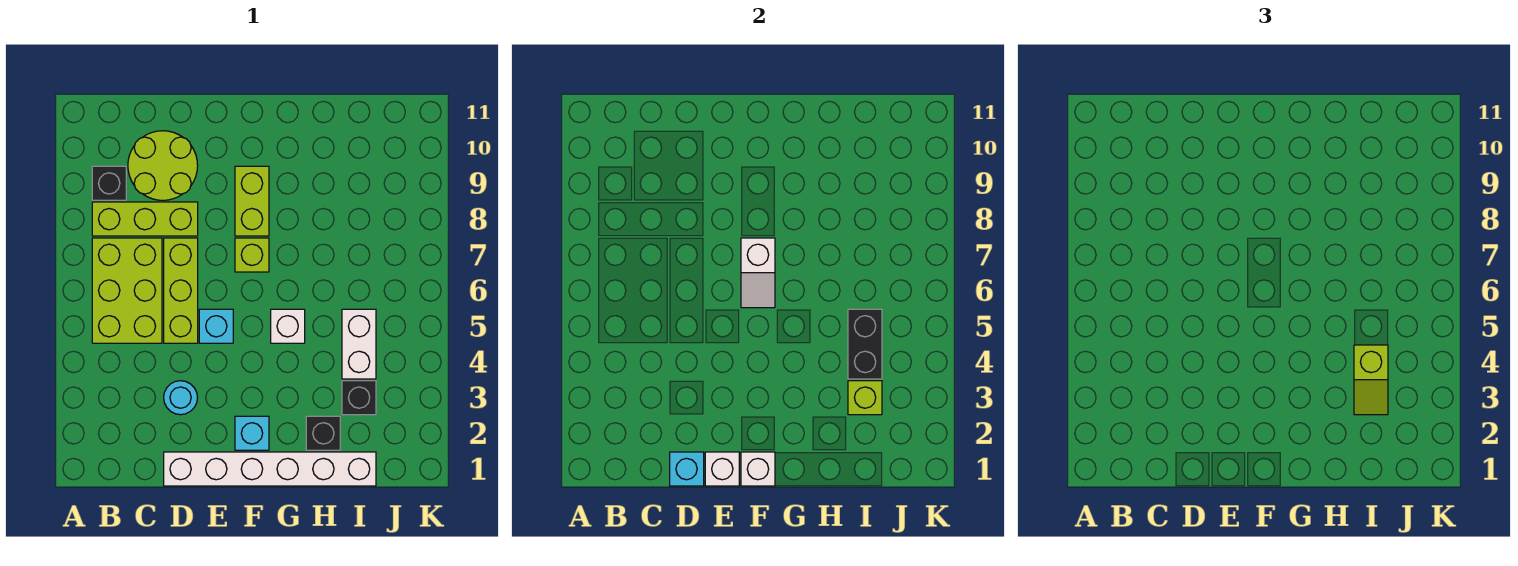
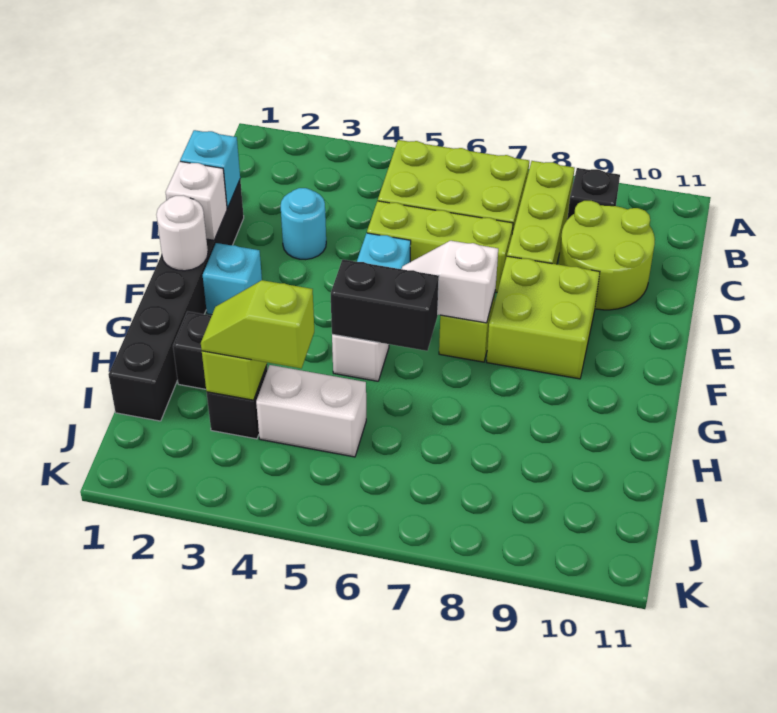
white 1x6 brick [164,452,376,486] -> black 1x6 brick [109,180,244,421]
white 1x1 brick [741,452,775,486] -> white 1x1 round brick [156,195,208,271]
lime 1x2 brick [235,166,269,236] -> lime 2x2 brick [487,256,600,379]
black 1x2 brick [848,309,882,379] -> black 1x2 brick moved to [331,259,439,351]

